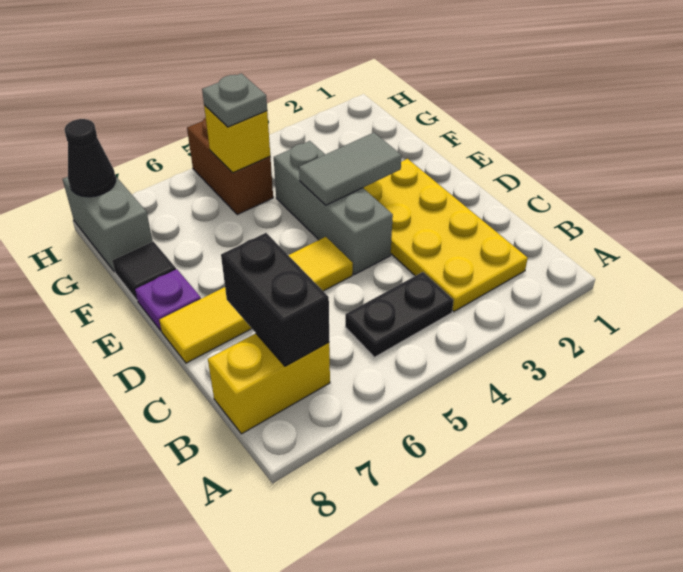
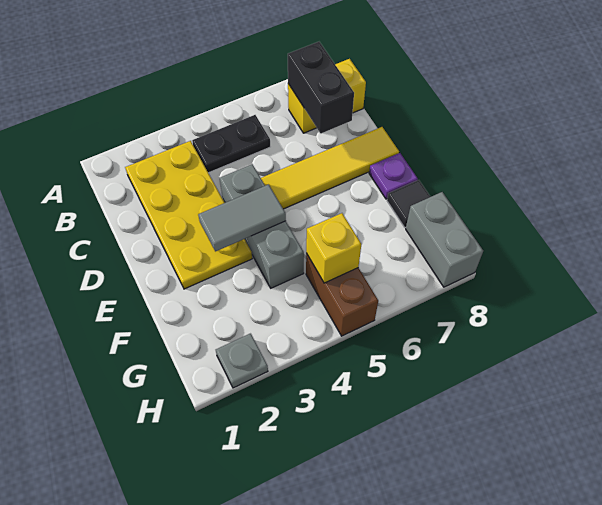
grey 1x1 plate [202,73,267,127] -> grey 1x1 plate moved to [216,334,268,388]
black 1x1 cone [64,119,116,197] -> none

